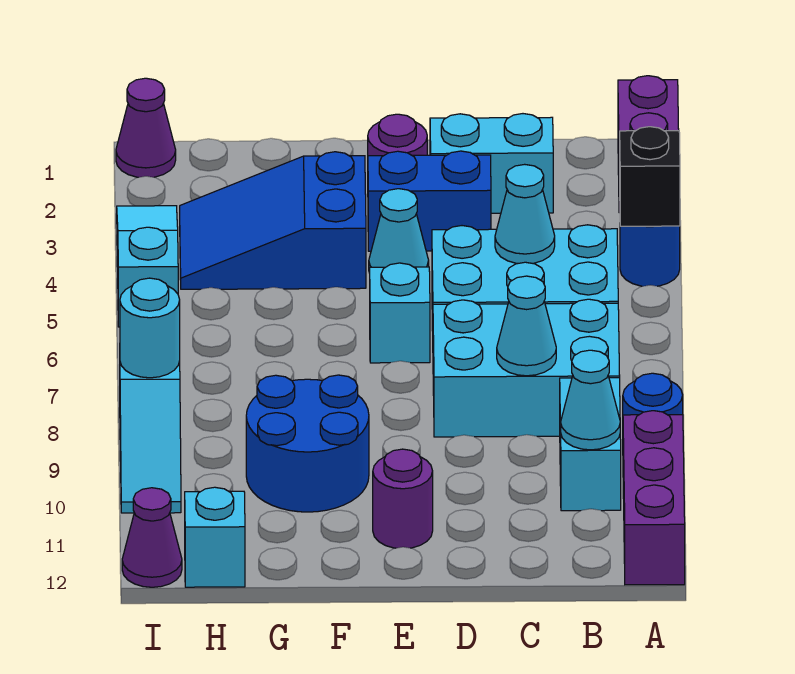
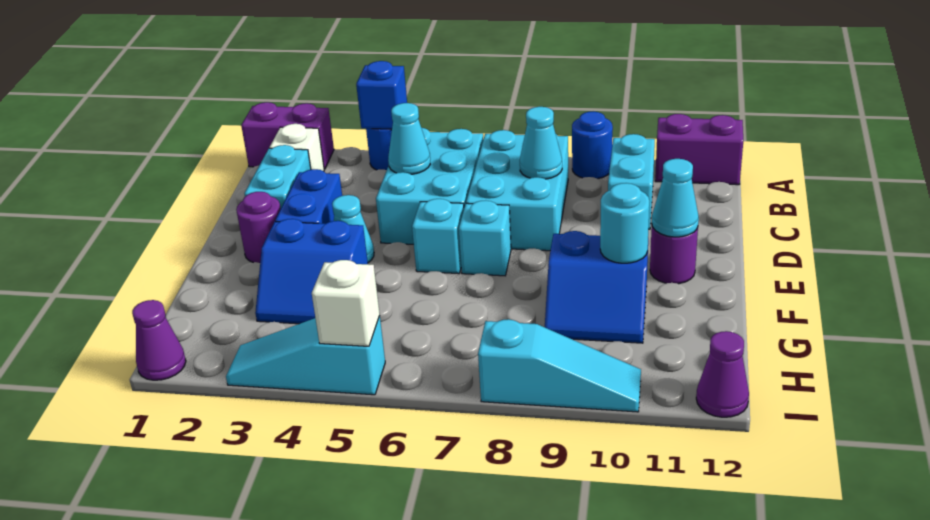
black 1x1 brick [620,127,680,226] -> blue 1x1 brick [356,61,407,129]
purple 1x3 brick [623,411,685,585] -> purple 1x2 brick [655,114,743,185]
none -> white 1x1 brick [269,124,324,171]
cyan 1x2 brick [560,378,621,511] -> cyan 1x2 brick turned to [608,134,655,229]
cyan 1x1 cone [561,350,620,450] -> cyan 1x1 cone moved to [652,159,699,237]
blue 2x3 slope [180,152,366,289] -> blue 2x2 slope [255,219,368,324]
blue 2x2 round brick [246,375,369,512] -> blue 2x2 slope [545,231,648,343]
cyan 1x1 brick [185,487,245,587] -> cyan 1x1 brick moved to [459,200,511,276]
none -> white 1x1 brick [312,260,380,346]
cyan 1x1 round brick [120,278,180,378] -> cyan 1x1 round brick moved to [600,183,649,263]

